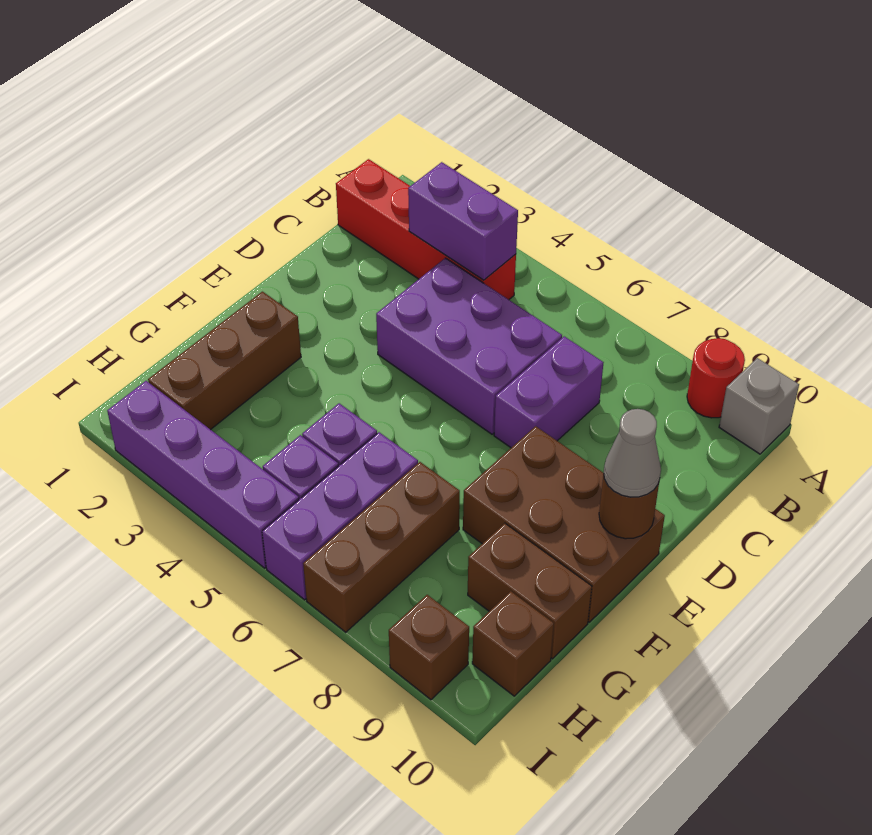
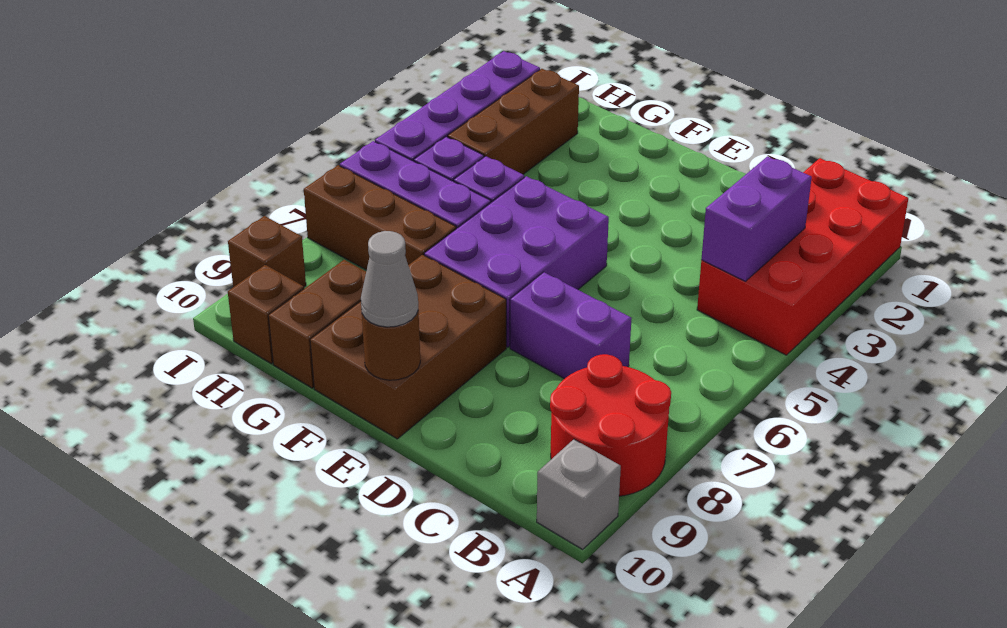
red 1x1 round brick [687,338,745,418] -> red 2x2 round brick [550,354,671,496]
red 1x4 brick [336,159,516,300] -> red 2x4 brick [697,158,908,355]
purple 2x3 brick [376,258,562,434] -> purple 2x3 brick moved to [424,176,609,347]
brown 1x3 brick [148,292,301,430] -> brown 1x3 brick turned to [448,69,579,174]

